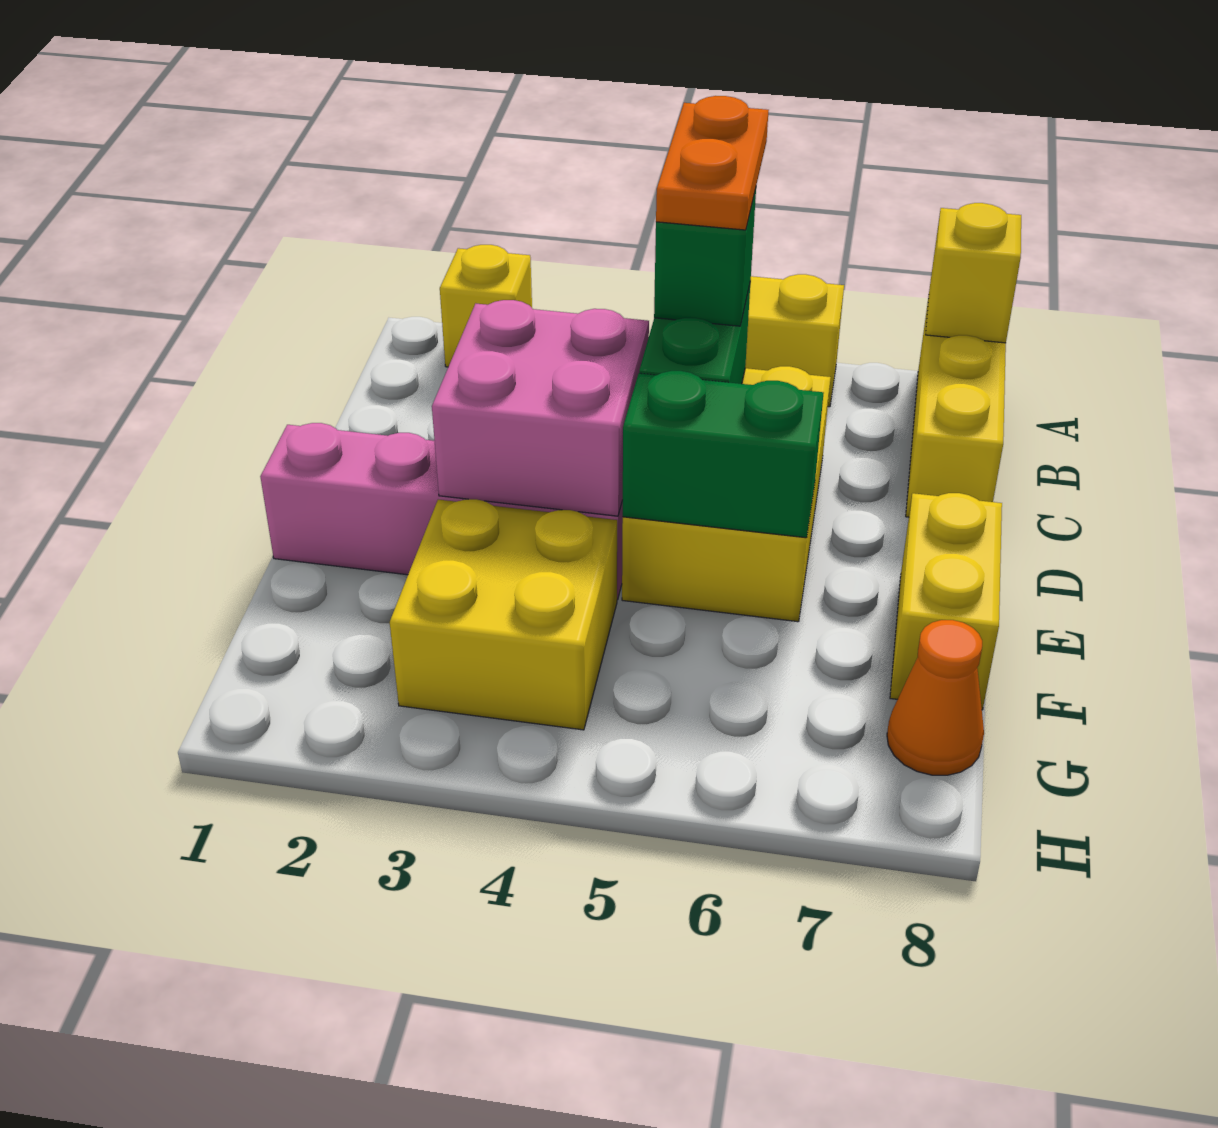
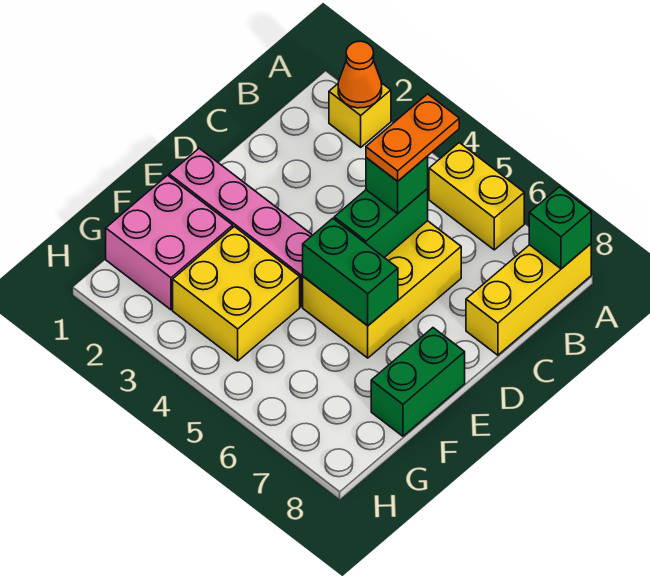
yellow 1x1 brick [926,203,1021,343] -> green 1x1 brick [529,187,591,269]
pink 2x2 brick [432,300,649,516] -> pink 2x2 brick moved to [106,175,233,310]
yellow 1x2 brick [890,493,1002,710] -> green 1x2 brick [371,328,465,436]
orange 1x1 cone [887,620,984,775] -> orange 1x1 cone moved to [338,41,382,108]

